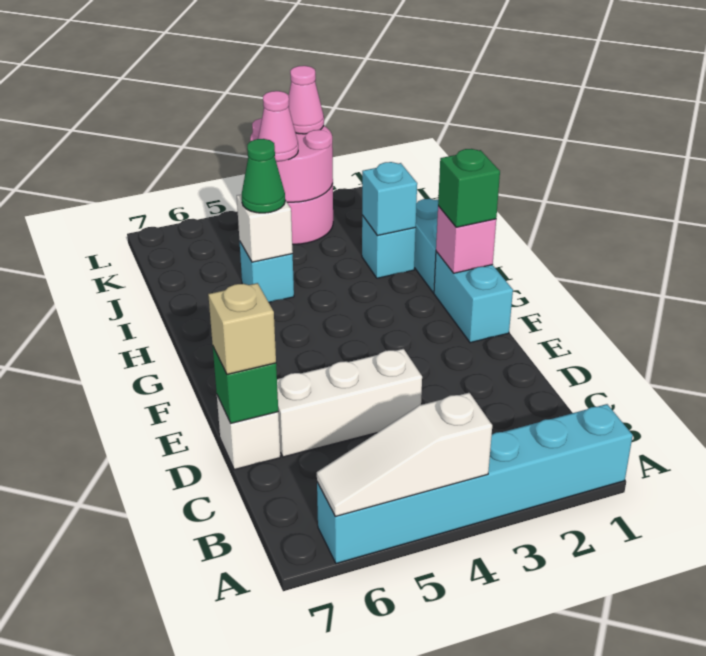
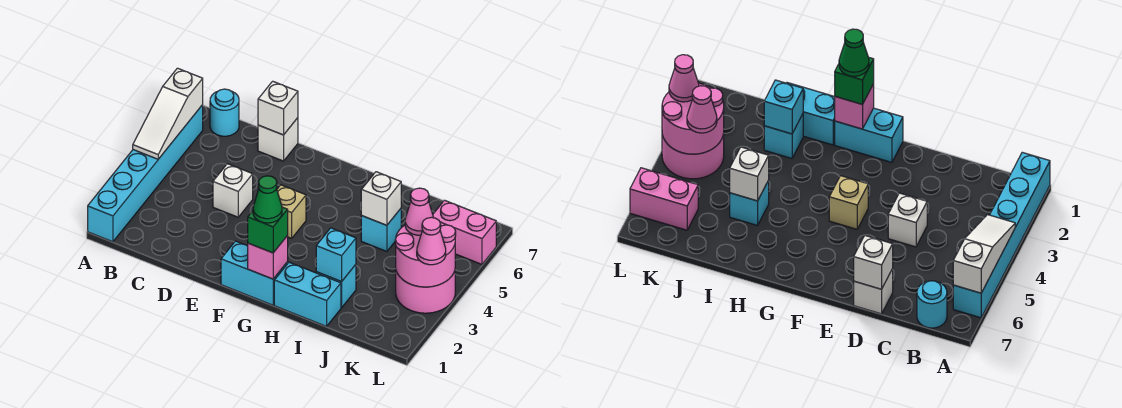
white 1x3 slope [317,393,492,516] -> white 1x3 slope turned to [133,68,203,159]
none -> cyan 1x1 round brick [210,89,239,136]
white 1x3 brick [277,349,422,457] -> white 1x1 brick [213,164,253,217]
green 1x1 brick [213,347,278,423] -> white 1x1 brick [258,81,298,135]
tan 1x1 brick [208,283,276,374] -> tan 1x1 brick moved to [277,185,306,238]
green 1x1 cone [241,139,285,213] -> green 1x1 cone moved to [253,176,282,223]
none -> pink 1x2 brick [433,200,496,264]

